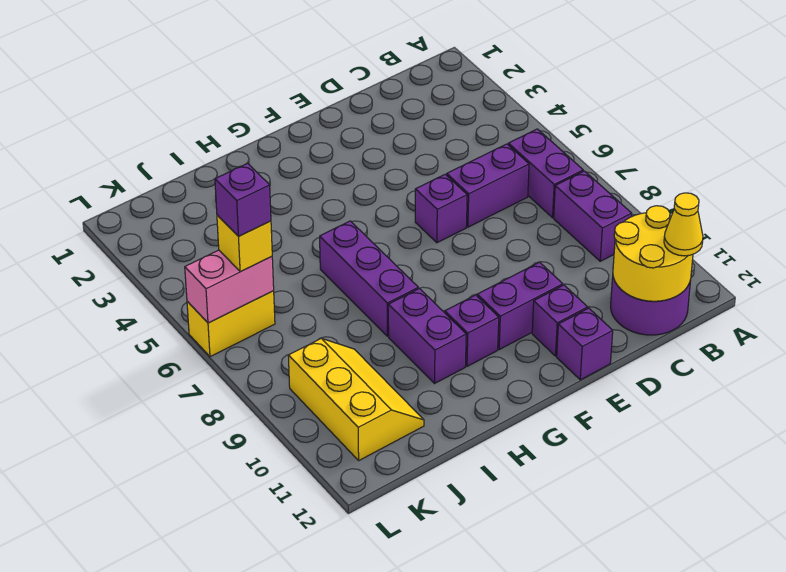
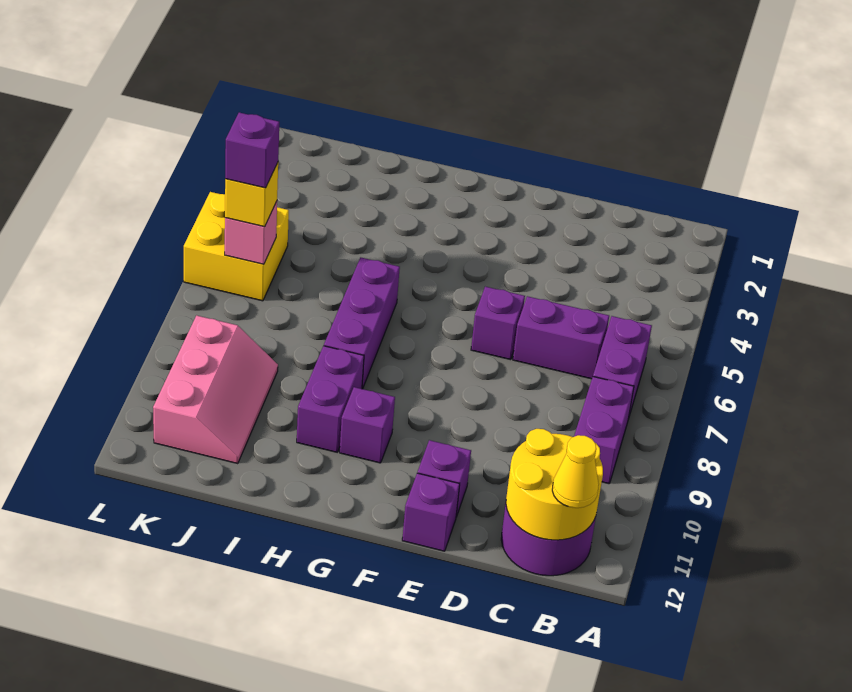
purple 1x2 brick [477,262,563,349] -> none
yellow 2x3 slope [288,338,424,460] -> pink 2x3 slope [153,315,278,463]
yellow 1x2 brick [187,291,275,357] -> yellow 2x2 brick [184,192,289,301]
pink 1x2 brick [185,250,274,323] -> pink 1x1 brick [225,201,277,264]

